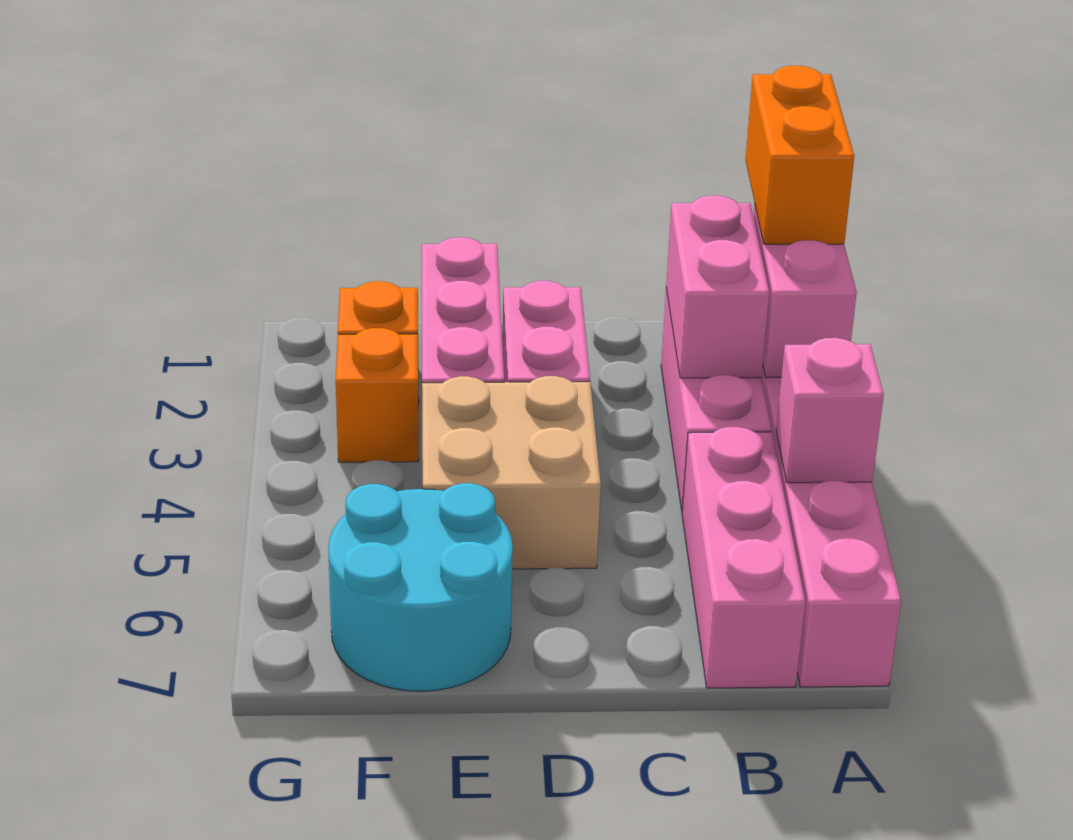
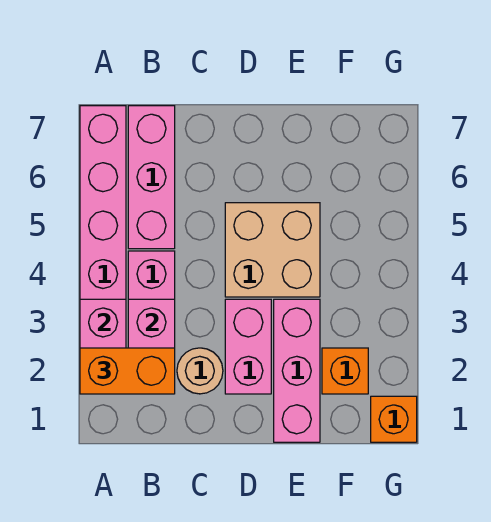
orange 1x2 brick [745,66,854,244] -> orange 1x2 brick turned to [80,348,175,394]
pink 1x1 brick [776,338,884,483] -> none
none -> tan 1x1 round brick [177,348,223,394]
cyan 2x2 round brick [328,483,513,691] -> none
orange 1x1 brick [336,328,419,462] -> orange 1x1 brick moved to [371,396,417,442]

